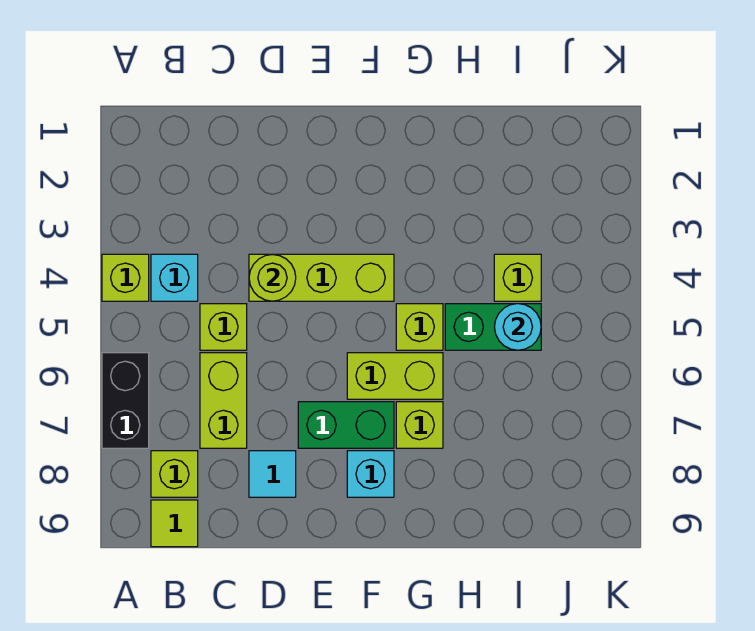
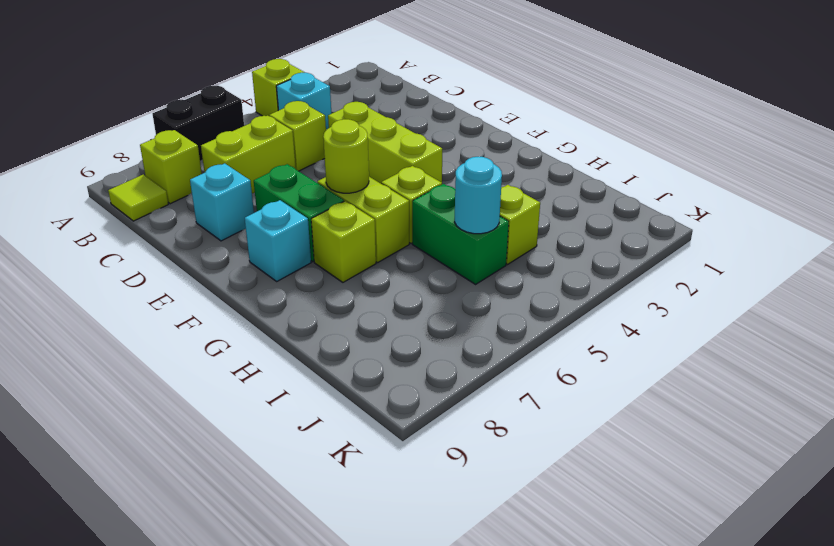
lime 1x1 round brick [249,254,296,301] -> lime 1x1 round brick moved to [323,119,369,193]
cyan 1x1 tile [249,451,296,497] -> cyan 1x1 brick [190,163,254,241]

